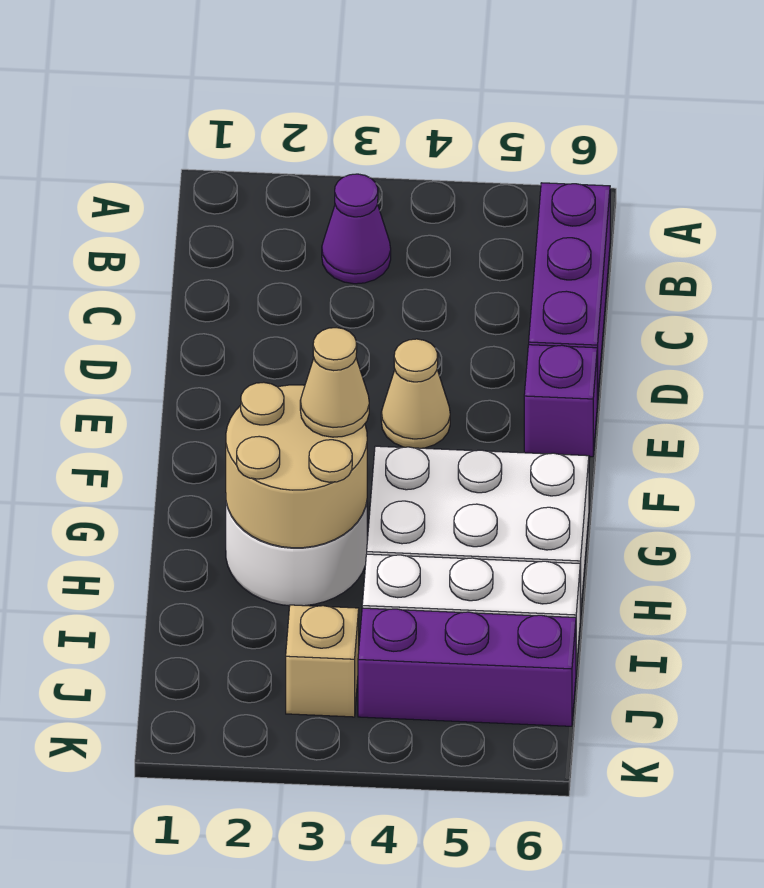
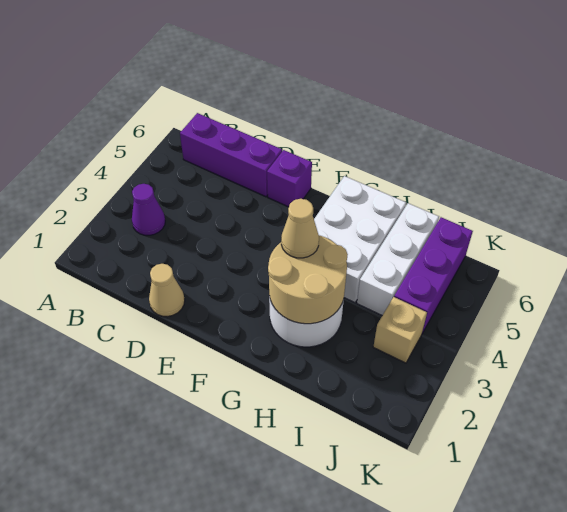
tan 1x1 cone [381,339,450,448] -> tan 1x1 cone moved to [149,264,185,317]

